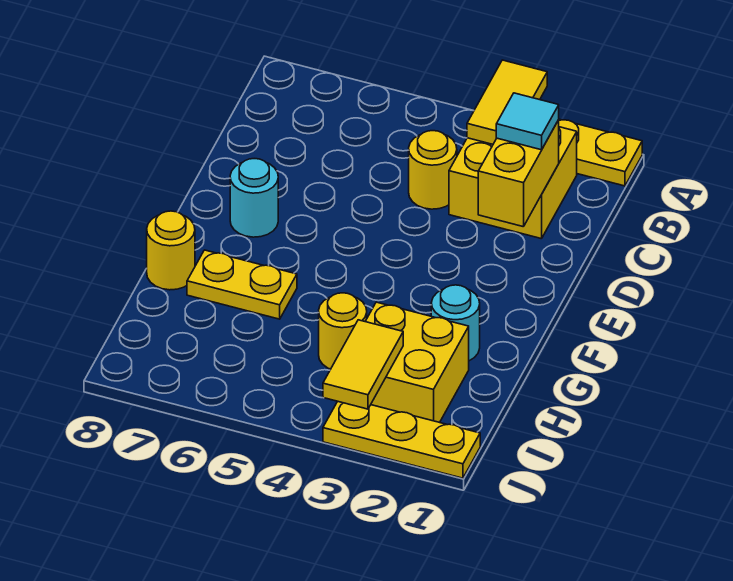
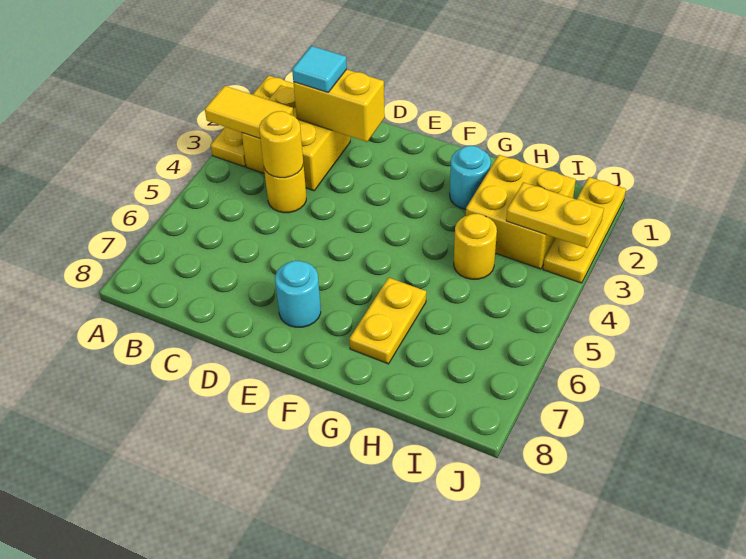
yellow 1x1 round brick [147,211,195,290] -> yellow 1x1 round brick moved to [259,111,303,178]
yellow 1x2 tile [323,320,403,409] -> yellow 1x2 plate [506,182,604,248]

